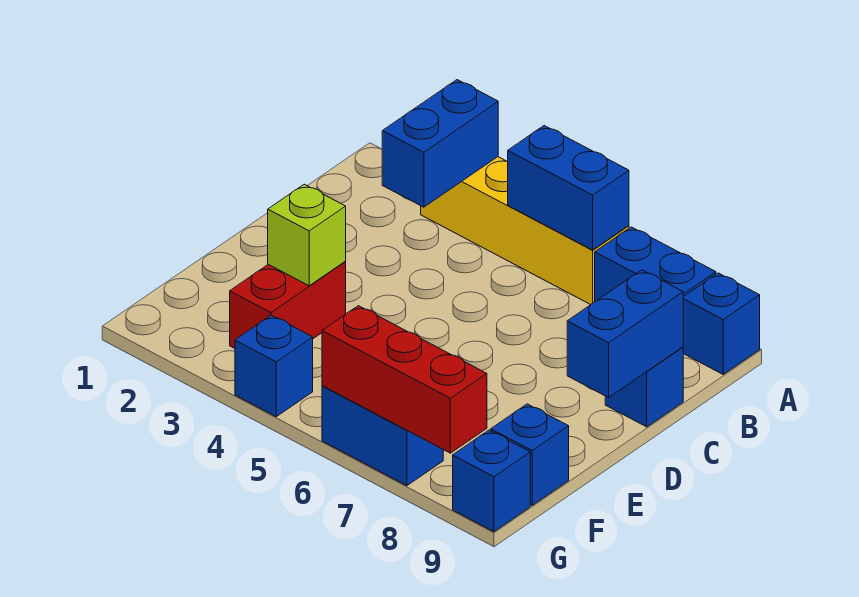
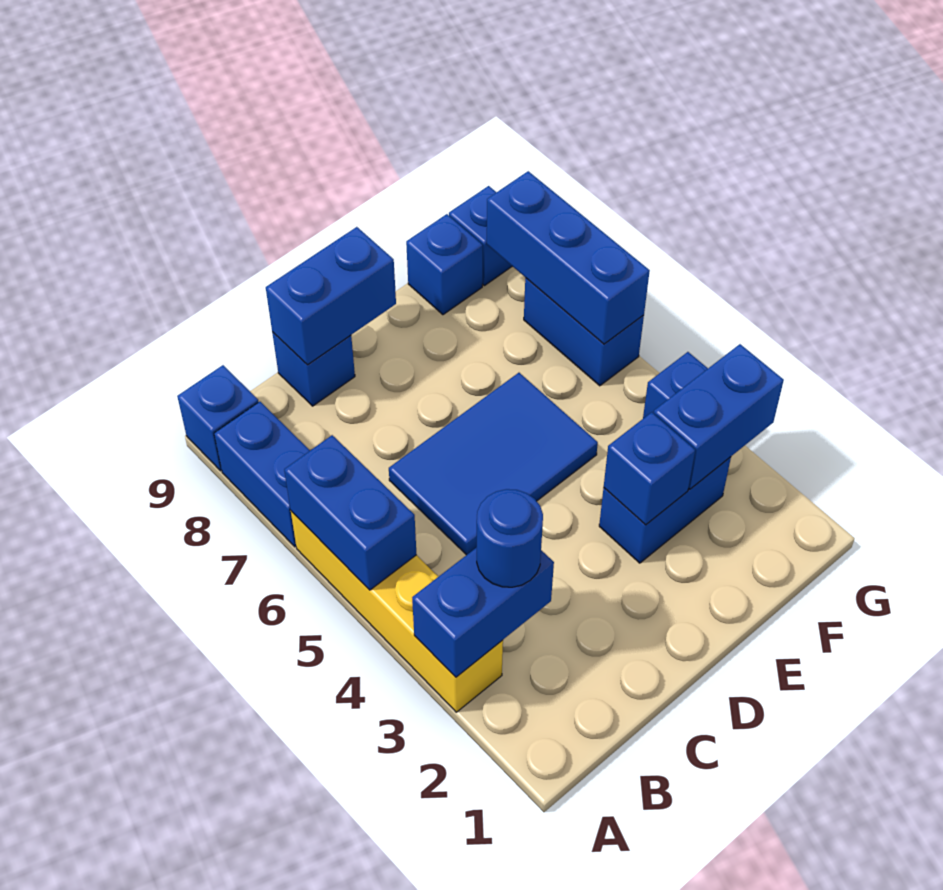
none -> blue 1x1 round brick [477,489,543,587]
none -> blue 2x3 tile [389,373,598,555]
red 1x2 brick [230,262,346,348] -> blue 1x2 brick [599,457,731,563]
lime 1x1 brick [268,184,346,286] -> blue 1x1 brick [604,412,695,525]
none -> blue 1x2 brick [654,344,784,489]
red 1x3 brick [322,306,487,453] -> blue 1x3 brick [487,171,650,344]

